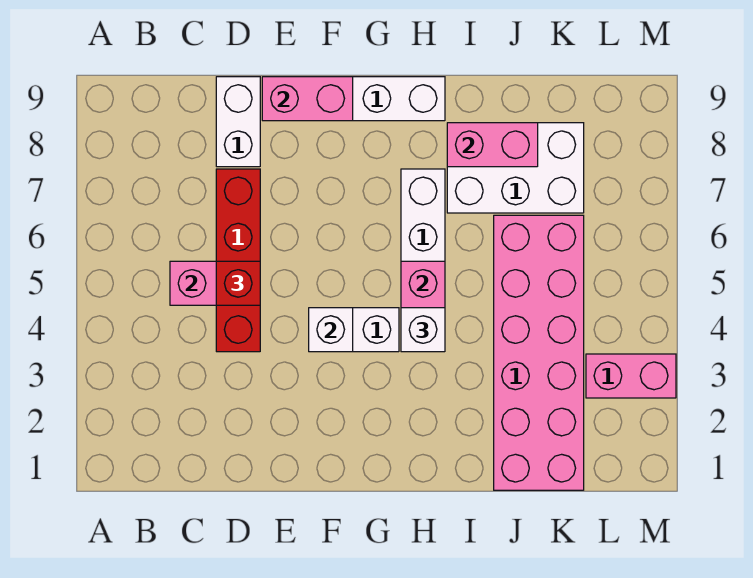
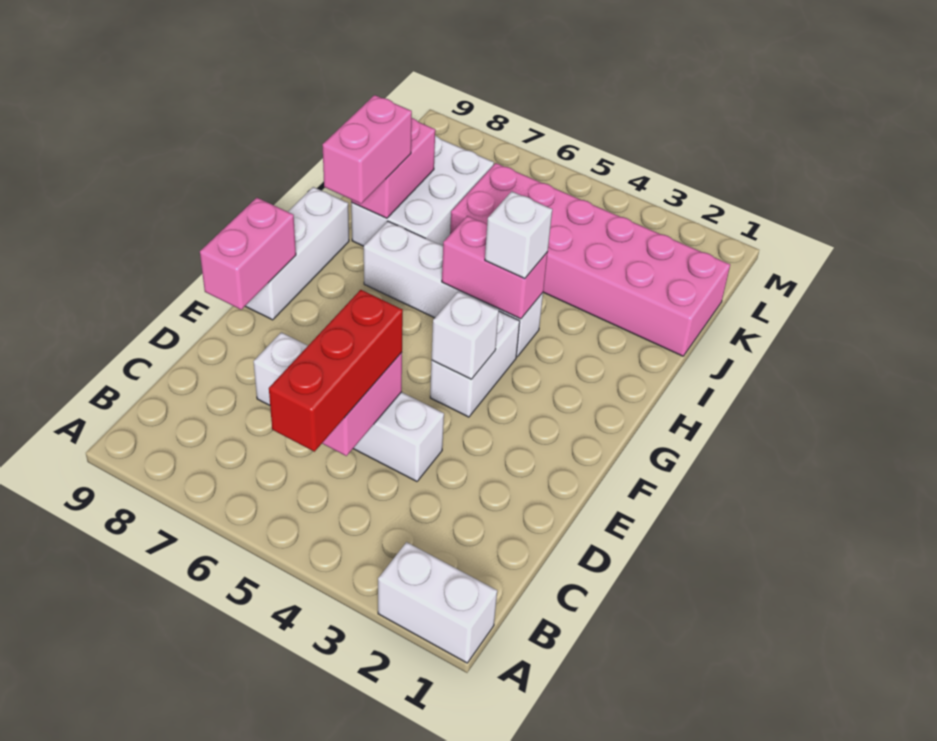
red 1x4 brick [216,169,260,352] -> white 1x4 brick [253,332,444,481]
red 1x1 brick [216,261,260,305] -> red 1x3 brick [269,290,403,452]
white 1x2 brick [216,77,260,167] -> white 1x2 brick moved to [378,542,497,663]
pink 1x2 brick [586,354,676,398] -> pink 1x2 brick moved to [322,95,412,204]

